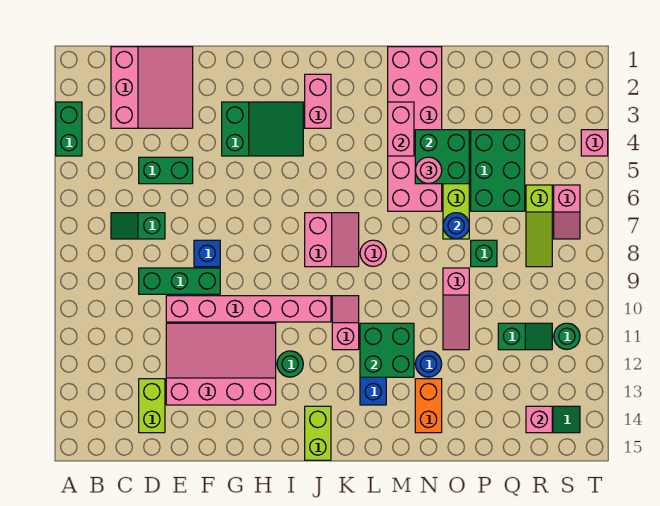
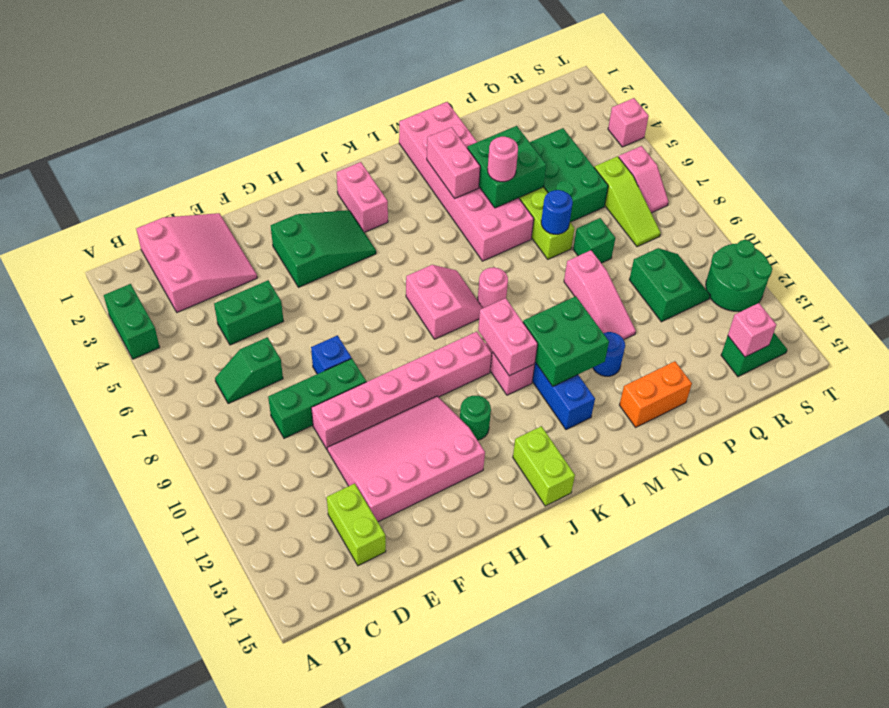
none -> pink 1x2 brick [478,298,538,376]
orange 1x2 brick [415,379,442,433] -> orange 1x2 brick turned to [620,361,692,427]
green 1x2 slope [498,323,552,350] -> green 2x2 slope [629,248,710,322]
green 1x1 round brick [554,323,580,349] -> green 2x2 round brick [706,240,772,312]

